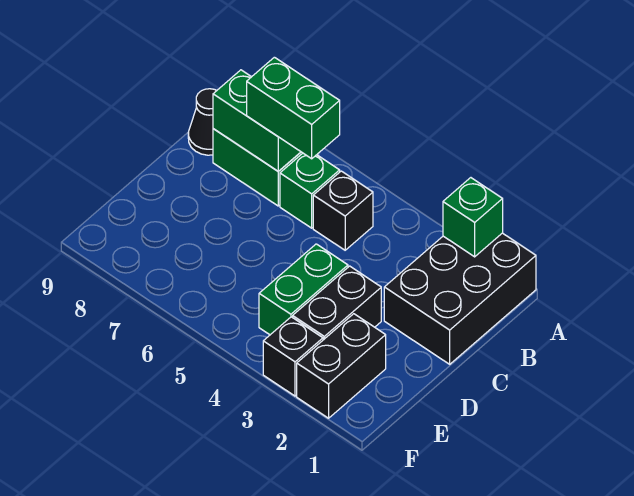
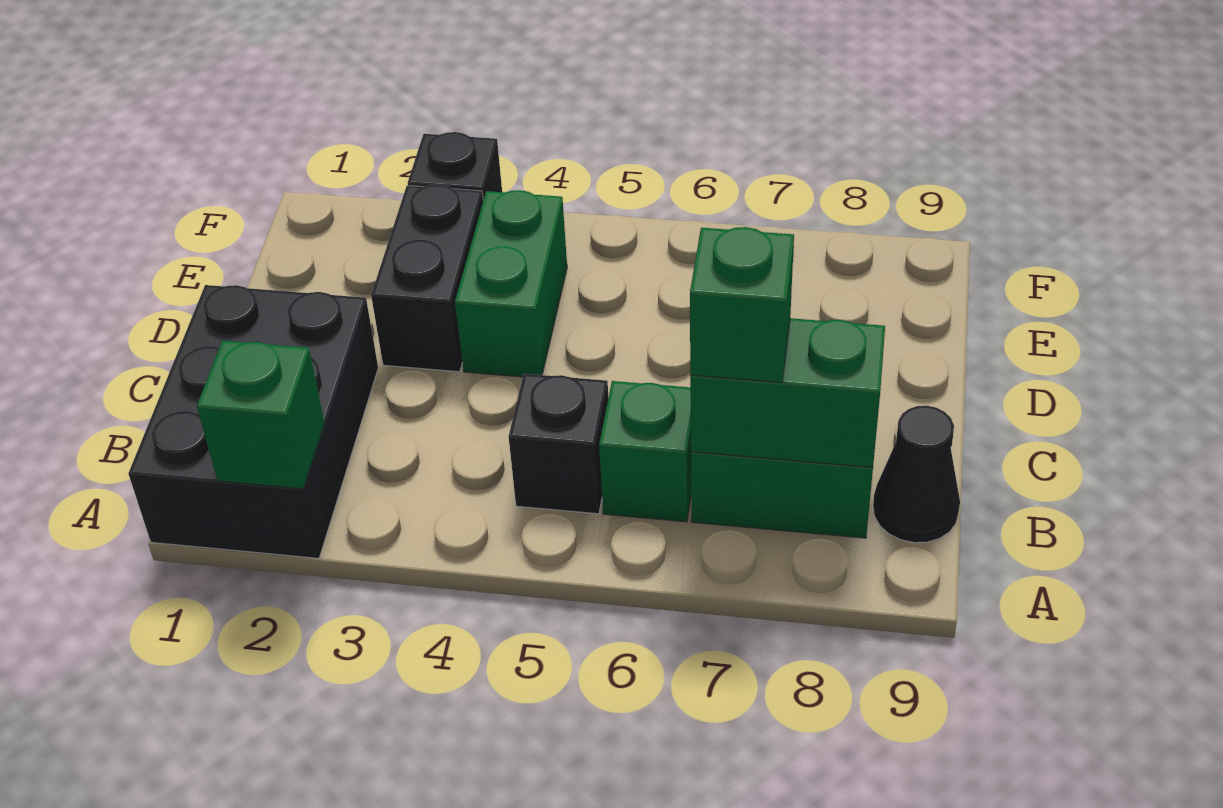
green 1x2 brick [247,57,340,159] -> green 1x1 brick [690,227,794,382]
black 1x2 brick [297,314,386,418] -> none

